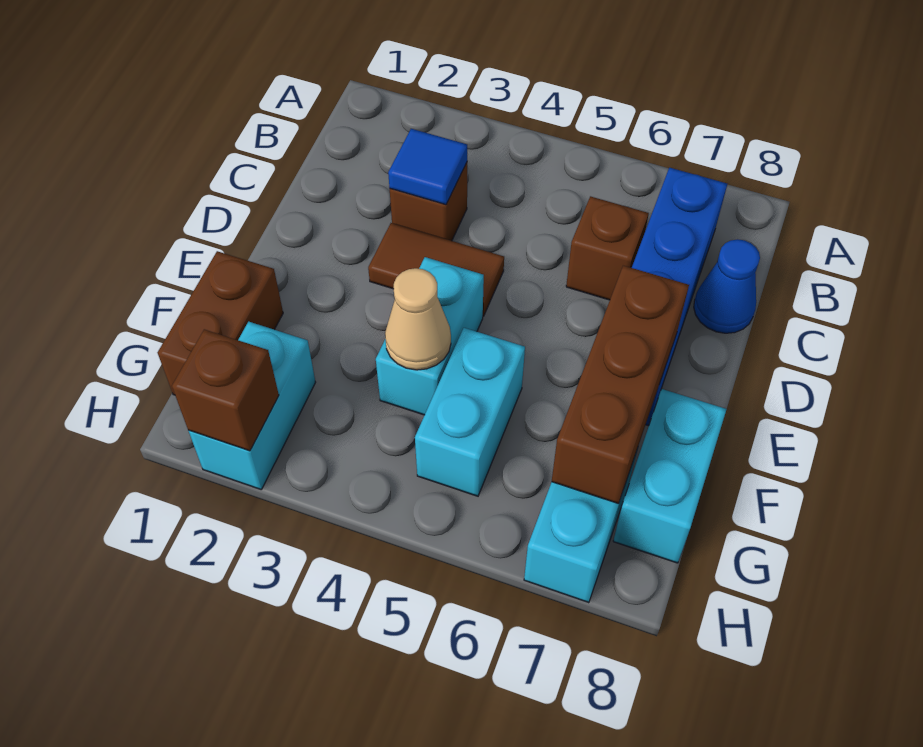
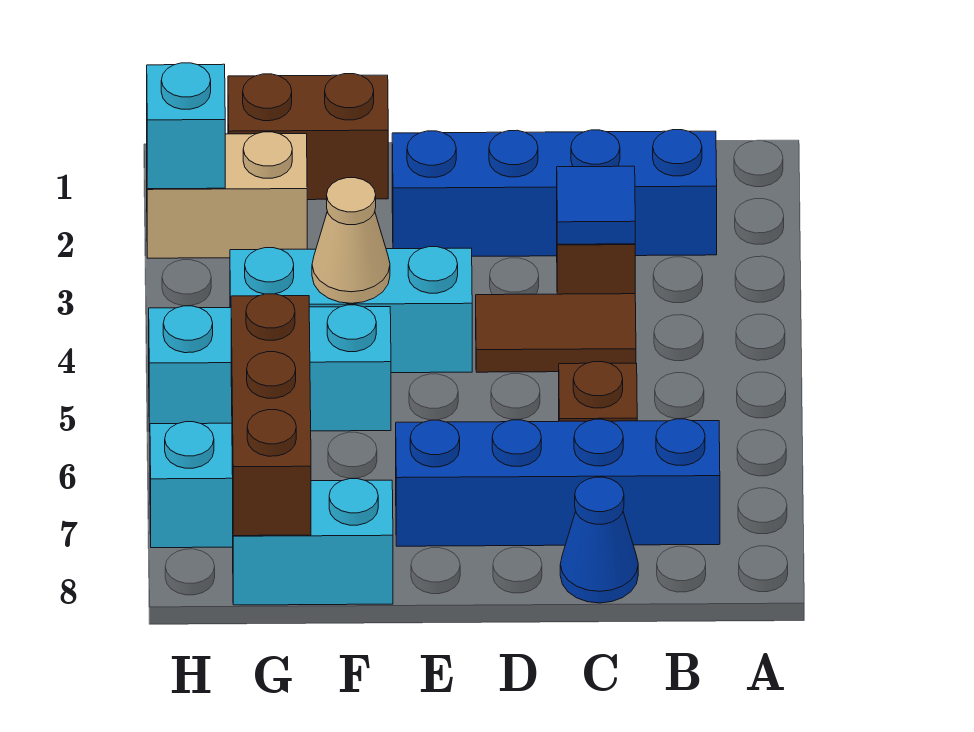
none -> blue 1x4 brick [392,130,717,256]
brown 1x2 tile [368,223,504,316] -> brown 1x2 tile turned to [476,294,636,372]
cyan 1x2 brick [376,257,484,415] -> cyan 1x3 brick [230,247,472,373]
brown 1x3 brick [552,266,689,504] -> brown 1x3 brick turned to [231,294,311,536]
cyan 1x2 brick [415,328,525,496] -> cyan 1x3 brick [149,305,391,432]
cyan 1x2 brick [188,322,316,489] -> tan 1x2 brick [147,132,307,258]
brown 1x1 brick [172,329,279,451] -> cyan 1x1 brick [147,63,225,189]

